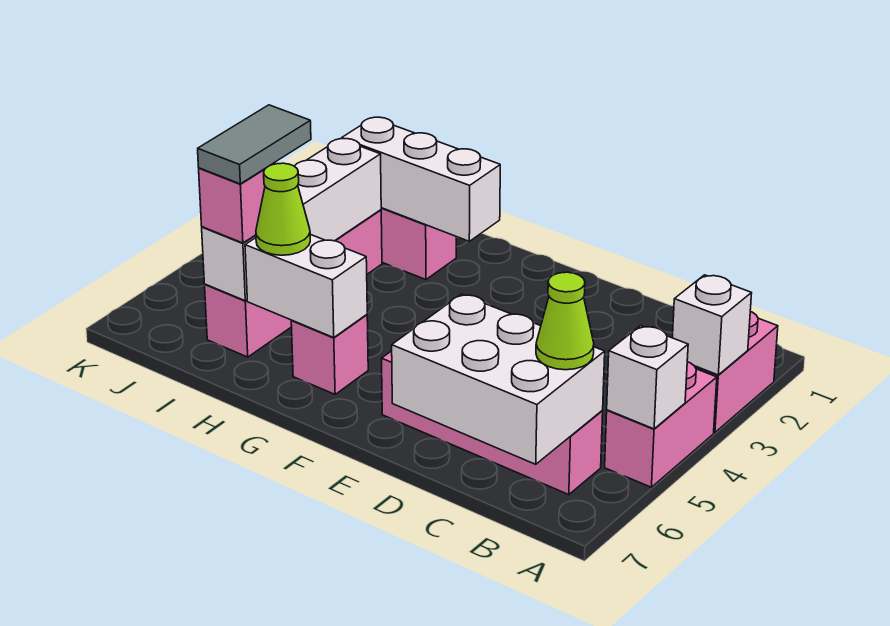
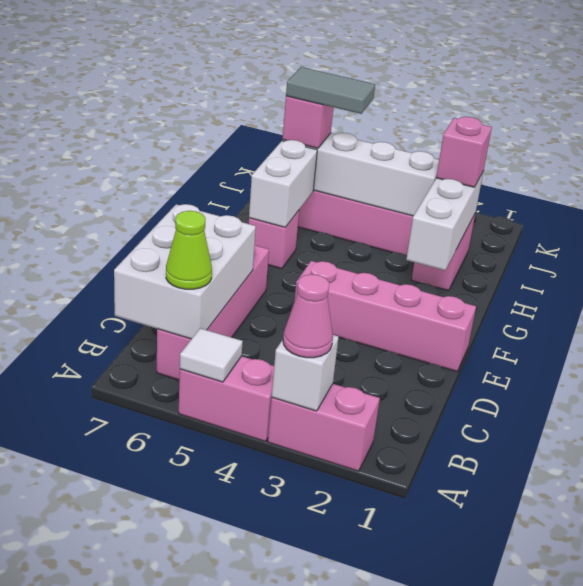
none -> pink 1x1 cone [283,274,333,358]
white 1x1 brick [607,326,688,429] -> white 1x1 tile [180,328,243,382]
none -> pink 1x4 brick [295,261,476,371]
lime 1x1 cone [256,163,310,255] -> none
none -> pink 1x1 brick [436,117,492,187]

